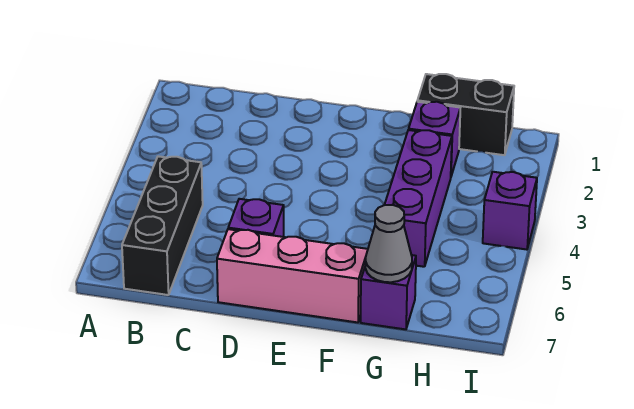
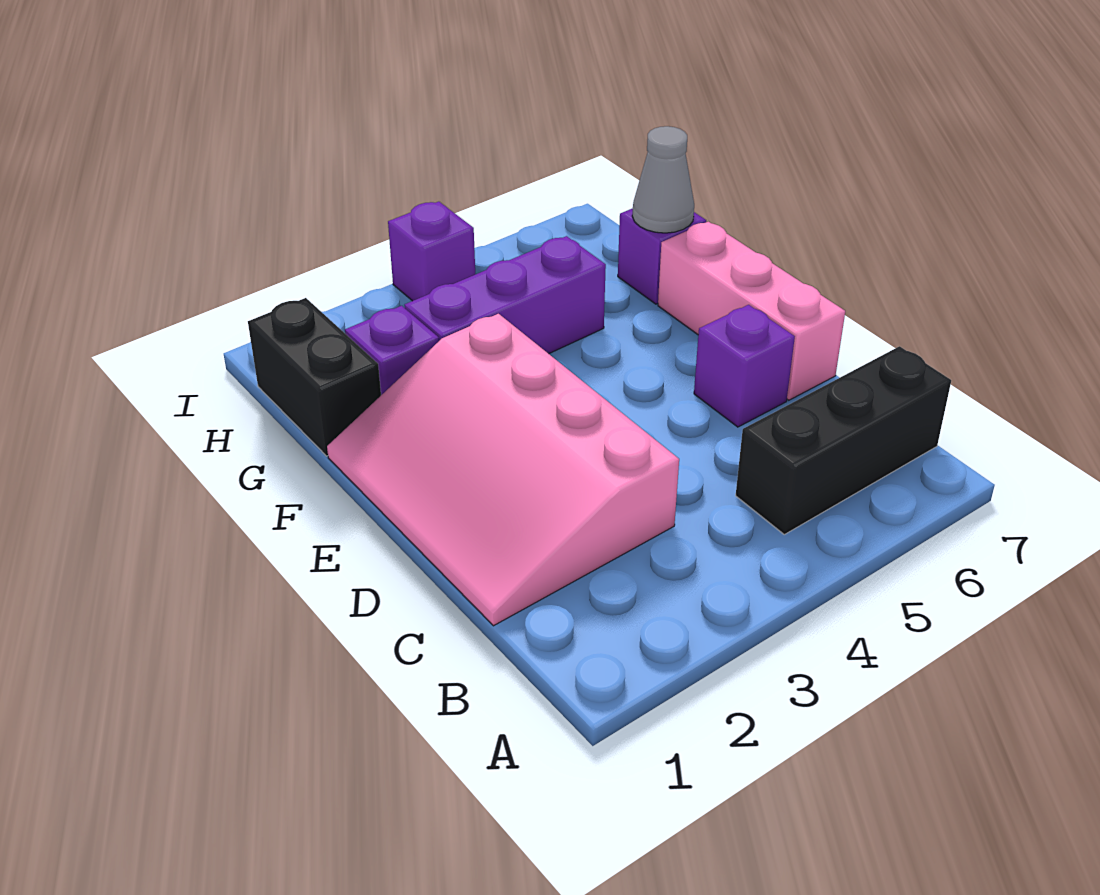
none -> pink 3x4 slope [327,314,679,626]

